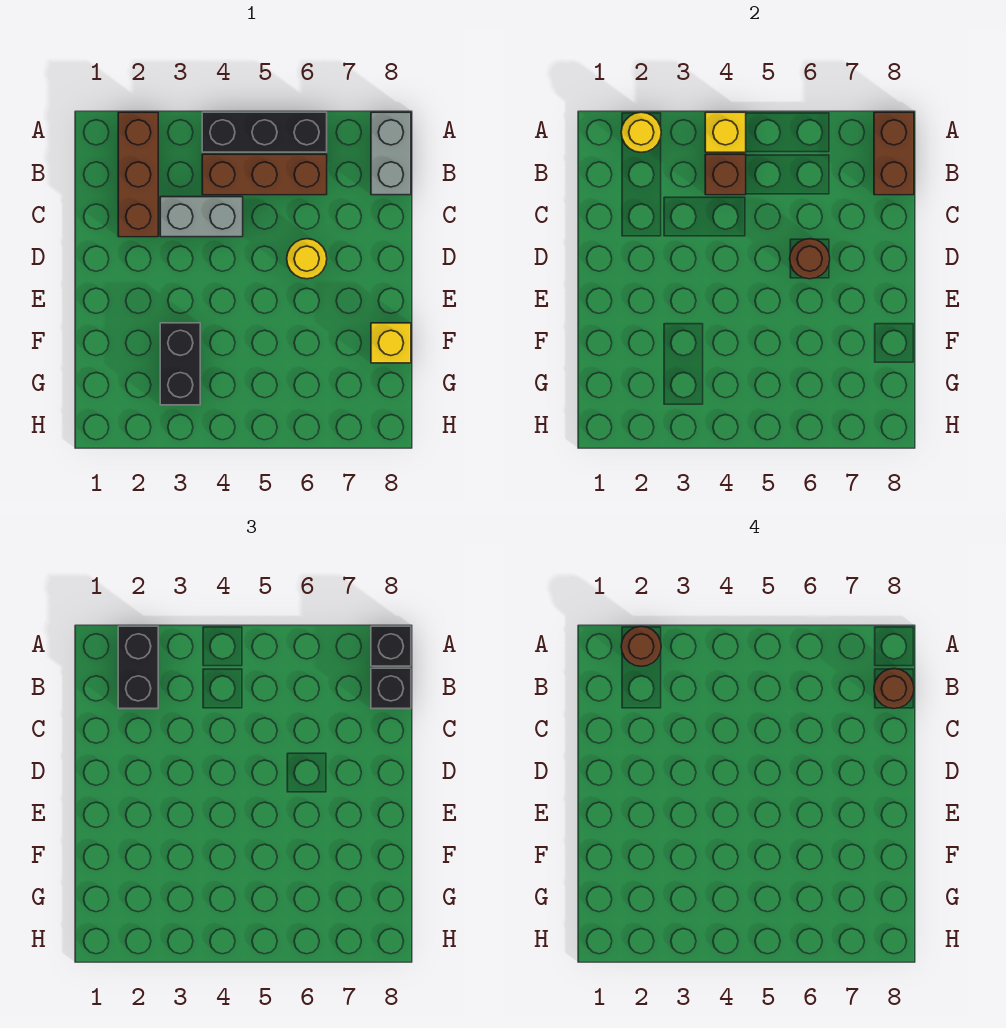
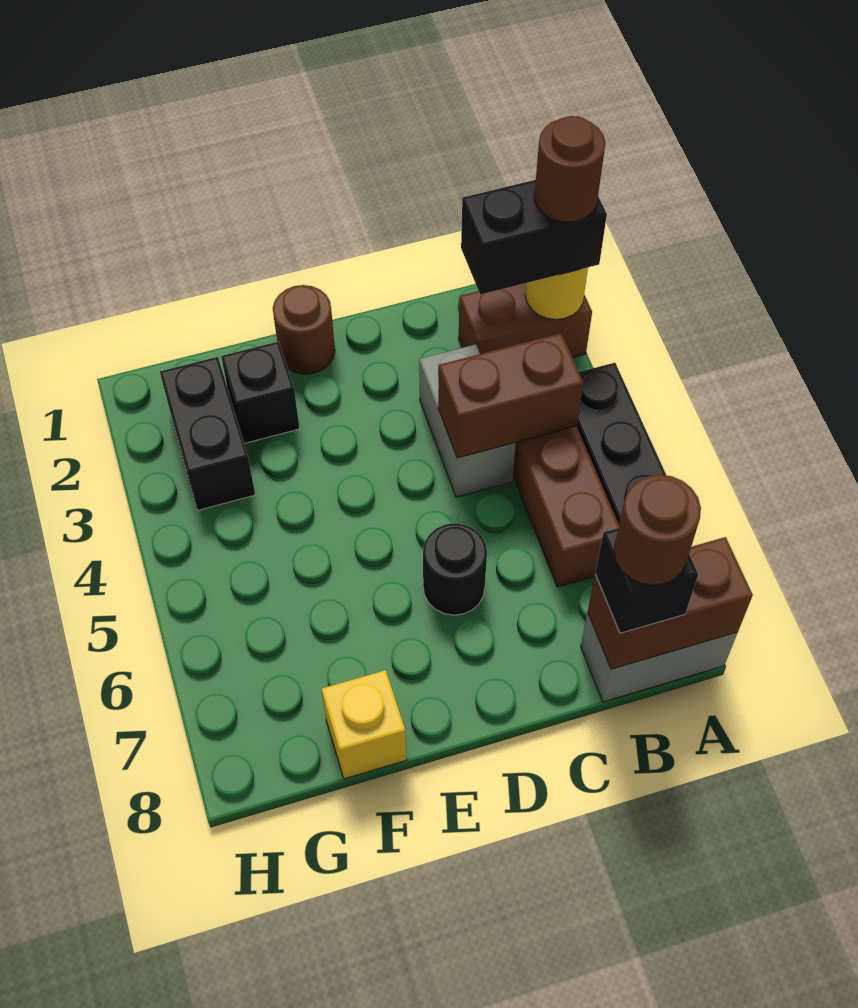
brown 1x3 brick [118,112,158,237] -> brown 1x2 brick [459,283,592,358]
yellow 1x1 brick [705,112,746,152] -> none
black 1x1 brick [371,626,411,666] -> black 1x1 brick moved to [221,341,300,443]
brown 1x1 brick [705,154,746,195] -> brown 1x2 brick [438,333,583,458]
yellow 1x1 round brick [287,239,327,279] -> black 1x1 round brick [423,523,487,615]
brown 1x1 round brick [790,239,830,279] -> brown 1x1 round brick moved to [273,285,335,374]
black 1x2 brick [160,323,200,405] -> black 1x2 brick turned to [160,357,255,510]

